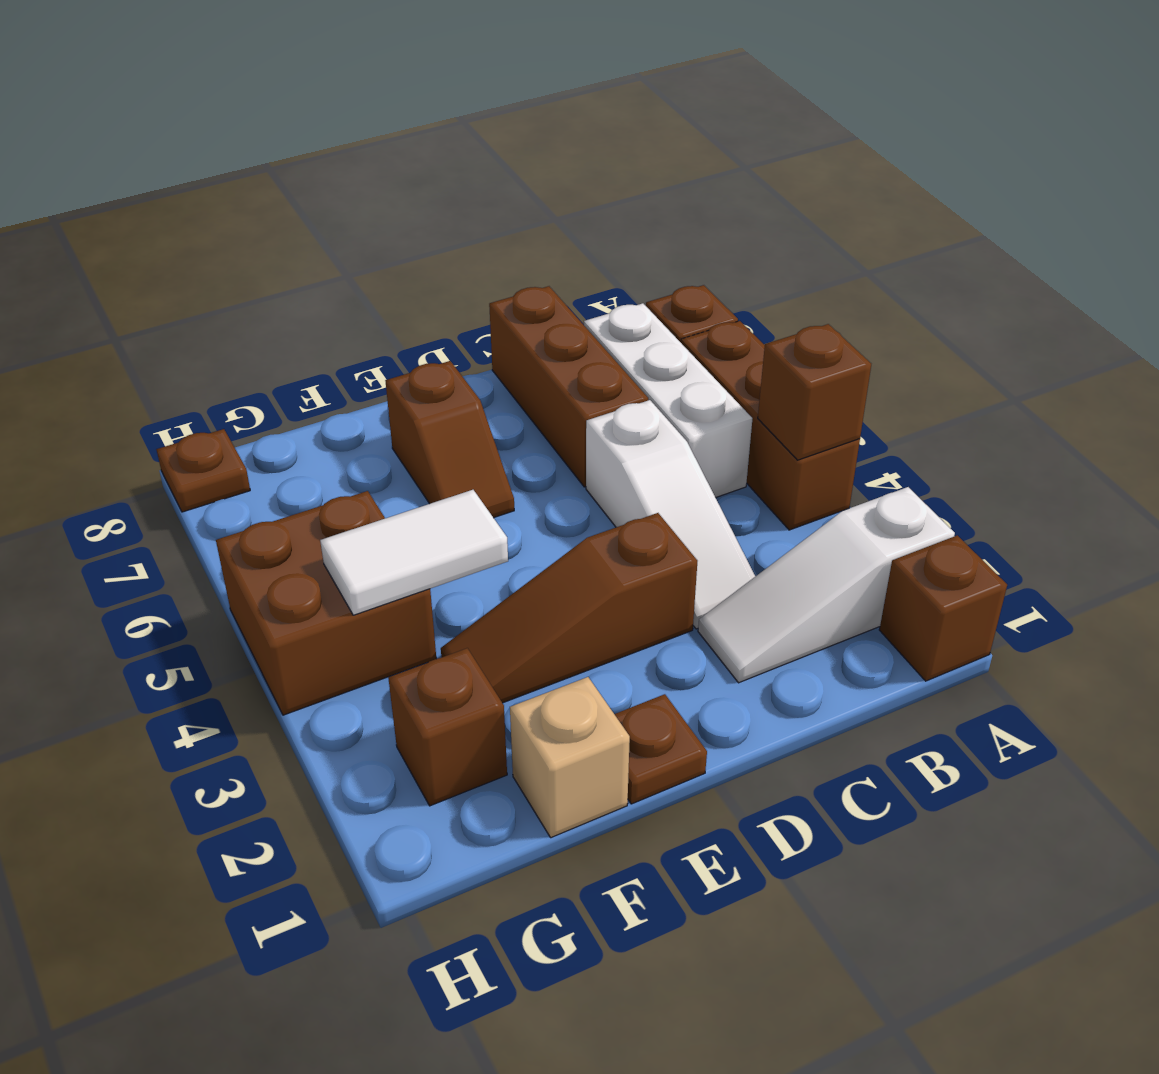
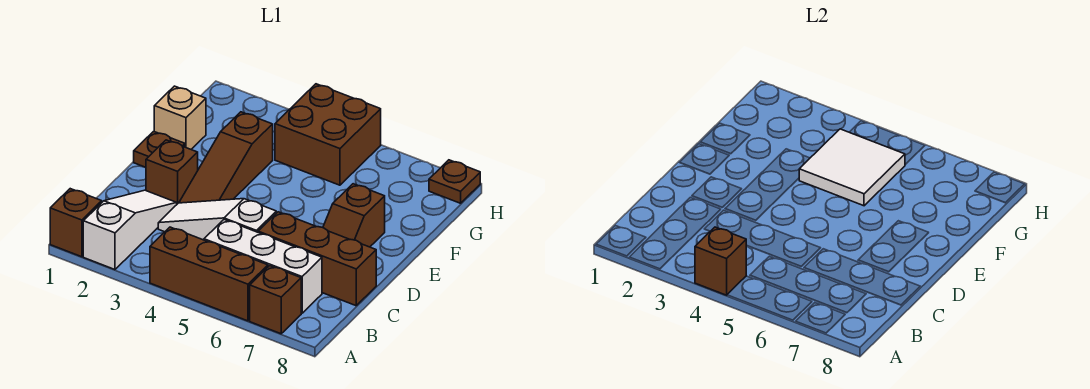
brown 1x3 slope [441,513,697,703] -> brown 1x3 slope turned to [179,112,273,203]
brown 1x2 slope [385,361,514,518] -> brown 1x2 slope turned to [323,184,385,247]
white 1x2 tile [320,490,508,615] -> white 2x2 tile [799,129,905,206]
brown 1x1 brick [388,648,507,806] -> brown 1x1 brick moved to [146,140,198,204]

